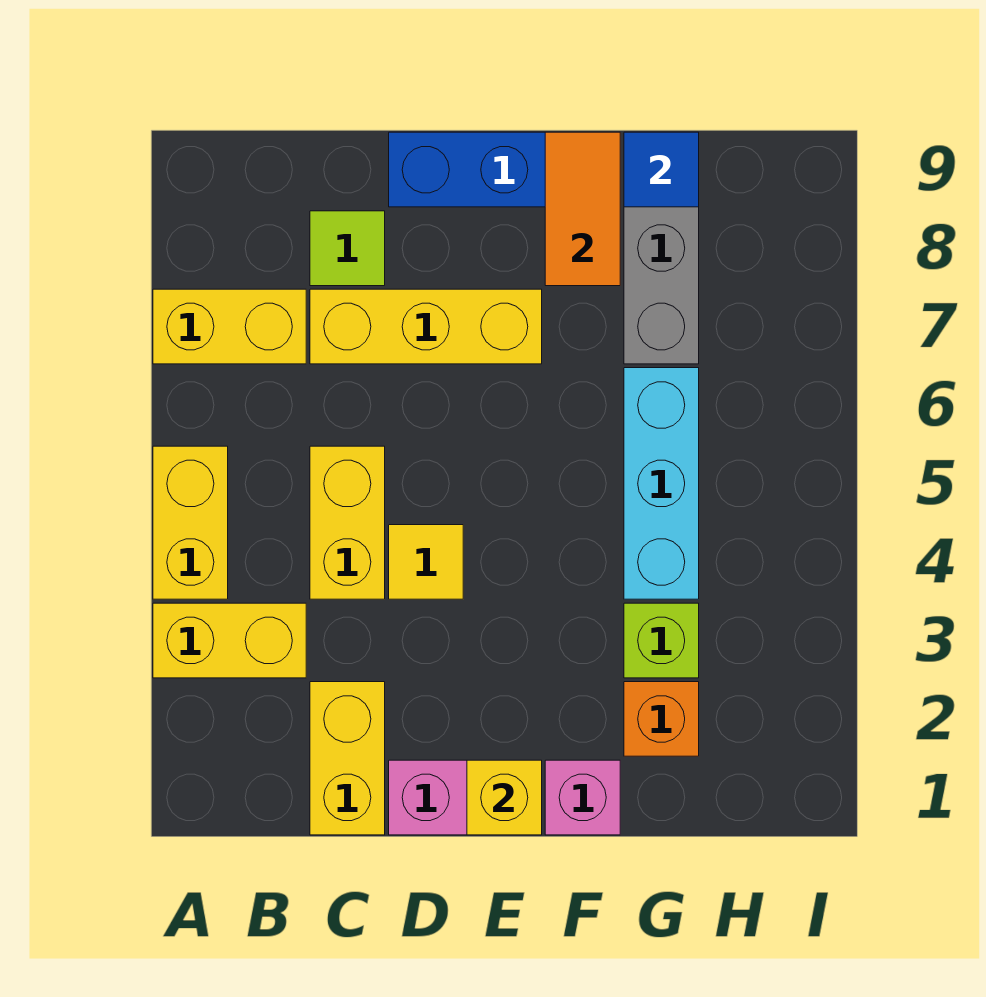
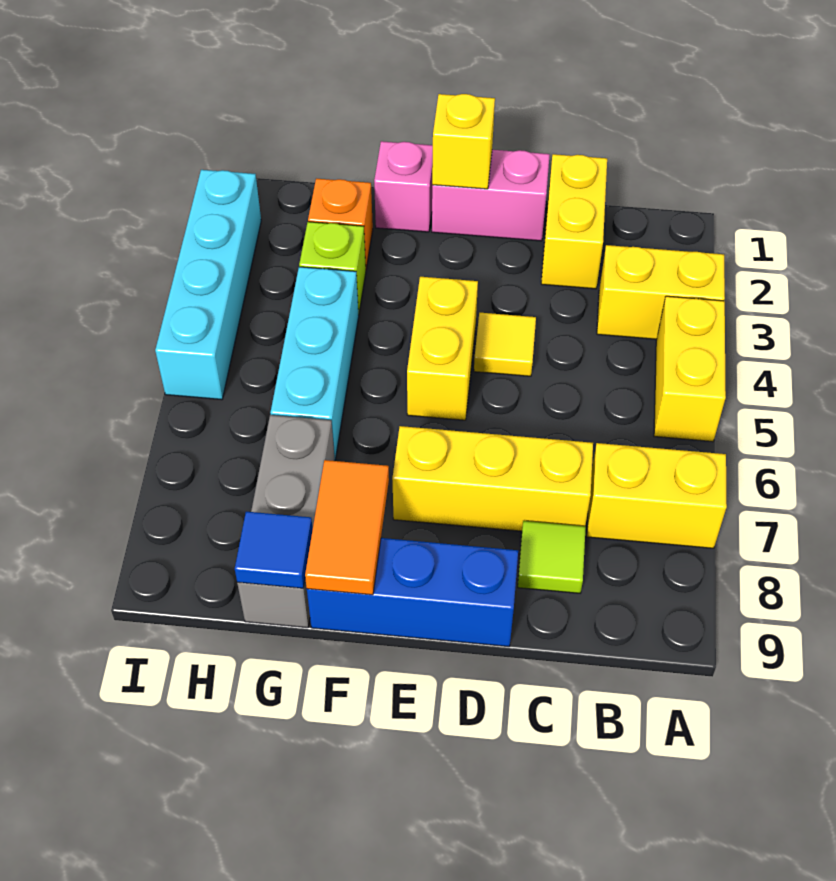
yellow 1x2 brick [310,446,385,599] -> yellow 1x2 brick moved to [407,277,478,420]
none -> cyan 1x4 brick [155,170,261,400]

